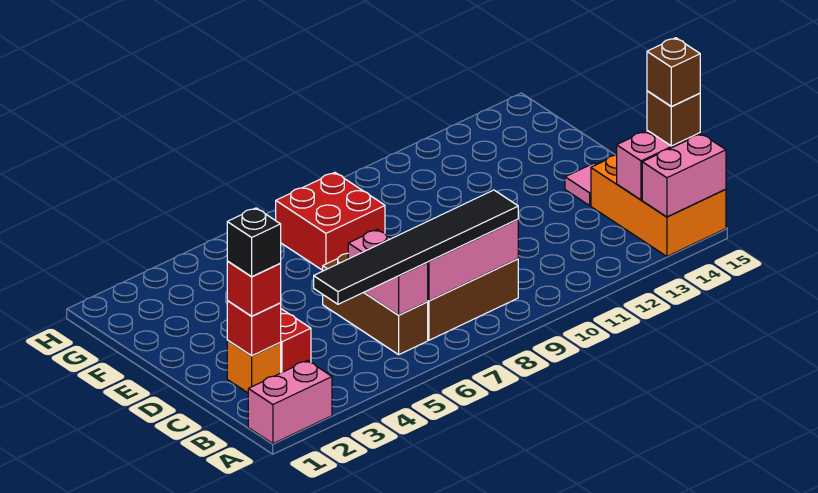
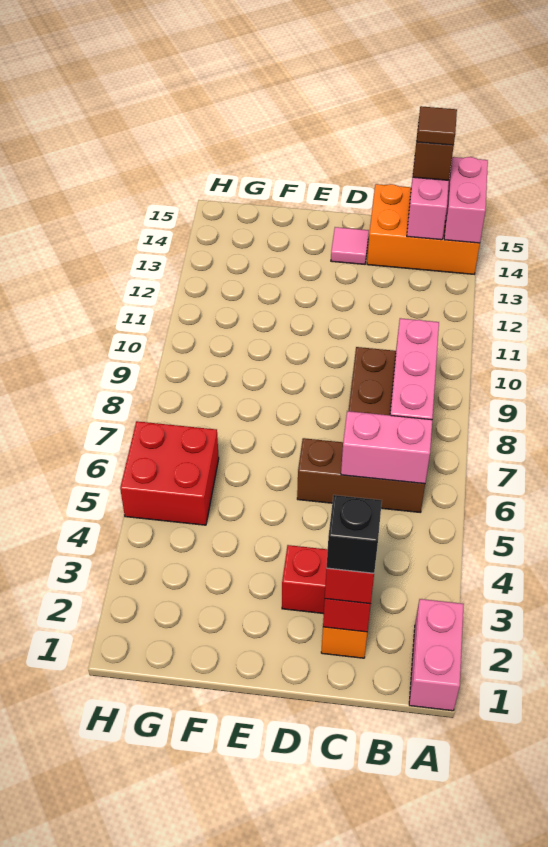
black 1x6 tile [314,190,518,304] -> none
brown 1x1 brick [647,38,700,106] -> brown 1x1 tile [417,106,457,145]
red 2x2 brick [276,173,385,270] -> red 2x2 brick moved to [120,421,219,525]

